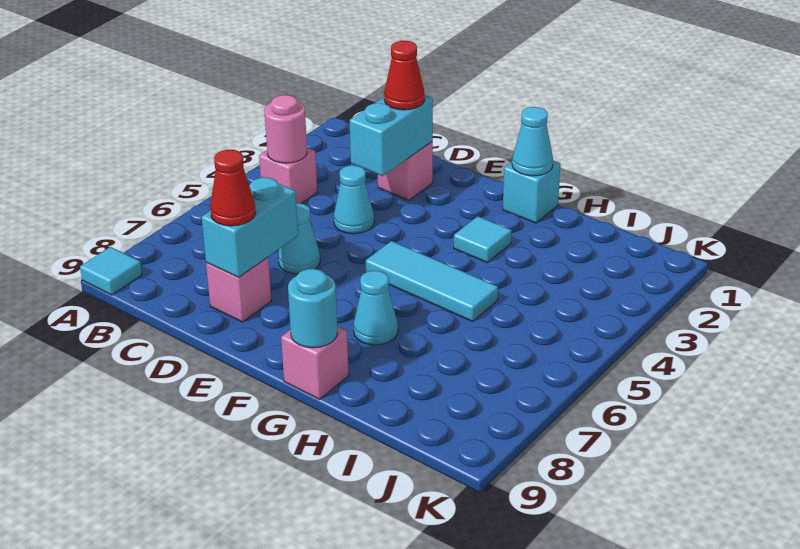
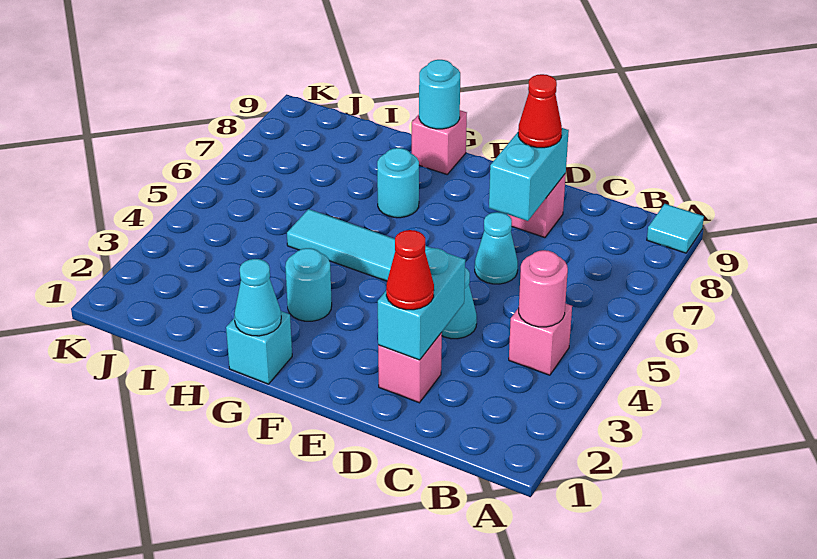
cyan 1x1 tile [454,216,512,263] -> cyan 1x1 round brick [285,248,332,321]
cyan 1x1 cone [354,271,398,345] -> cyan 1x1 round brick [377,148,419,218]

